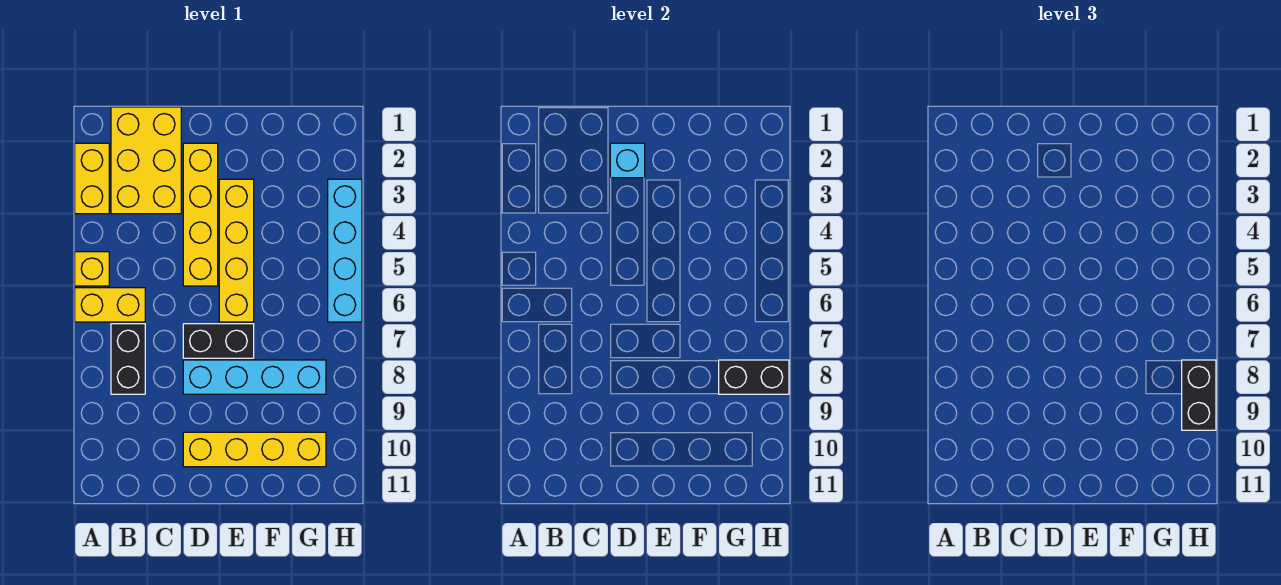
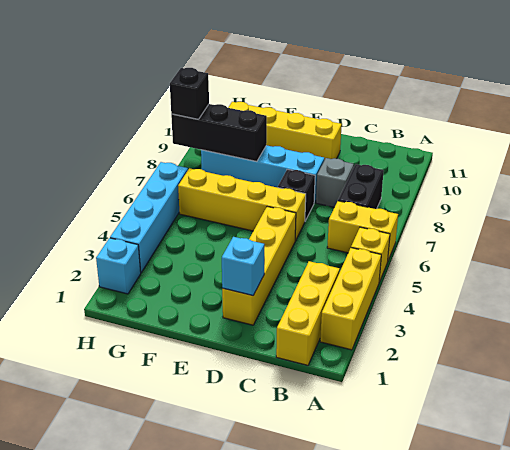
yellow 1x2 brick [75,143,109,214] -> yellow 1x3 brick [320,248,381,350]
yellow 2x3 brick [111,107,181,214] -> yellow 1x3 brick [276,261,340,365]
none -> grey 1x1 brick [316,158,354,207]
black 1x2 brick [183,324,254,358] -> black 1x1 brick [278,169,315,221]
yellow 1x4 brick [219,179,254,322] -> yellow 1x4 brick turned to [178,168,306,241]
black 1x2 brick [719,360,789,394] -> black 1x3 brick [171,104,267,162]
none -> cyan 1x1 brick [96,238,141,294]
black 1x2 brick [1182,360,1216,430] -> black 1x1 brick [170,68,209,119]

